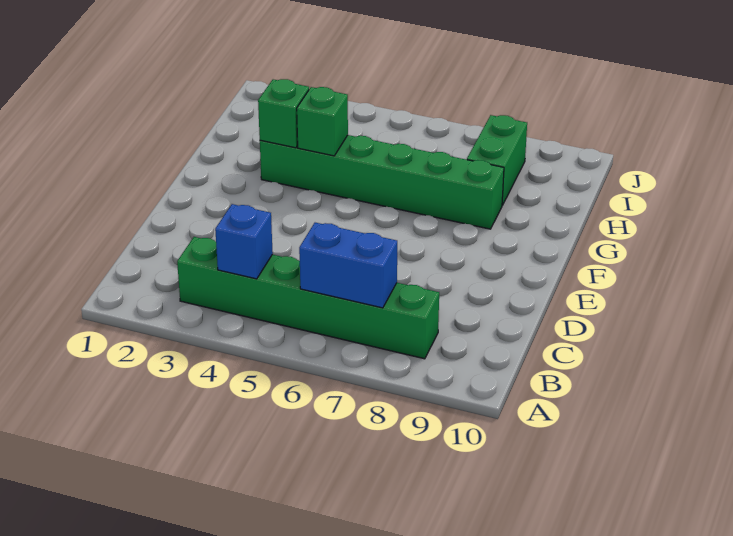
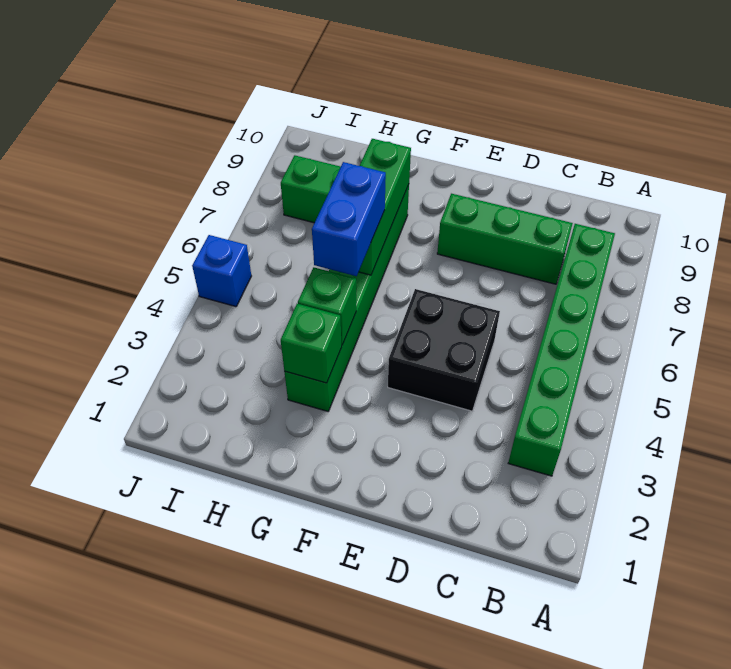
blue 1x1 brick [215,204,273,279] -> blue 1x1 brick moved to [192,235,251,307]
blue 1x2 brick [299,223,397,308] -> blue 1x2 brick moved to [312,162,386,276]
none -> green 1x3 brick [437,194,573,284]
none -> black 2x2 brick [388,289,500,411]
none -> green 1x3 brick [359,139,411,275]

